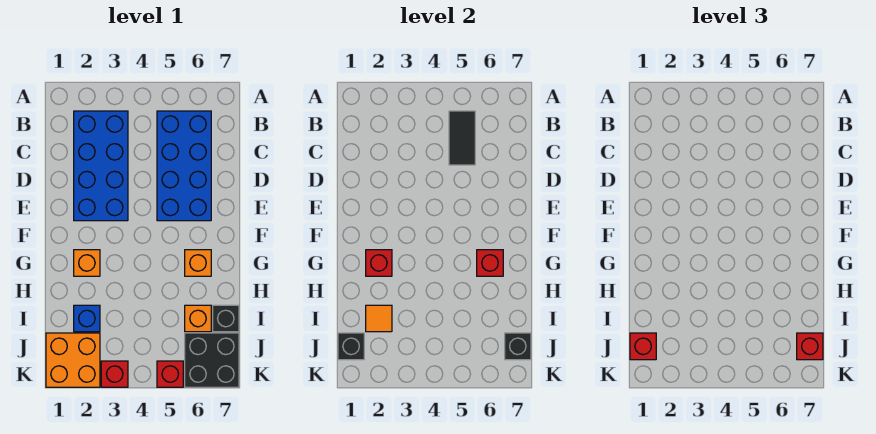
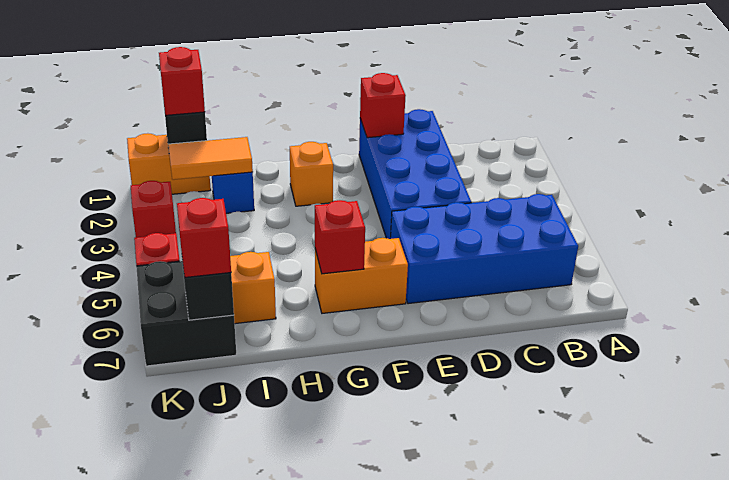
blue 2x4 brick [74,111,128,221] -> blue 2x4 brick turned to [359,109,471,239]
black 1x2 tile [449,111,475,165] -> none
red 1x1 brick [366,250,392,276] -> red 1x1 brick moved to [360,73,406,138]
orange 1x1 brick [185,250,211,276] -> orange 1x2 brick [315,238,408,313]
orange 1x1 tile [366,305,392,332] -> orange 1x2 tile [168,137,253,180]
black 1x1 brick [213,305,239,332] -> none
orange 2x2 brick [46,333,100,387] -> orange 1x2 brick [127,133,211,194]

